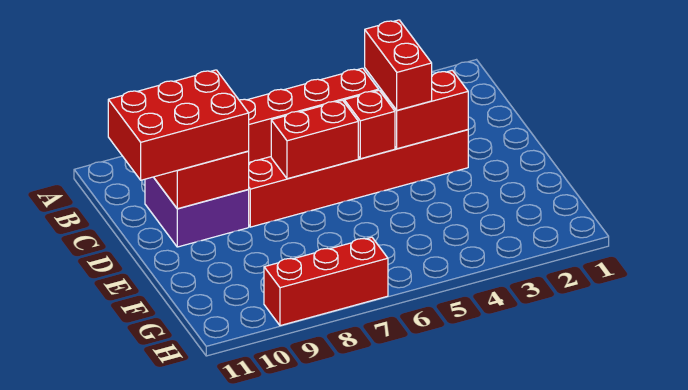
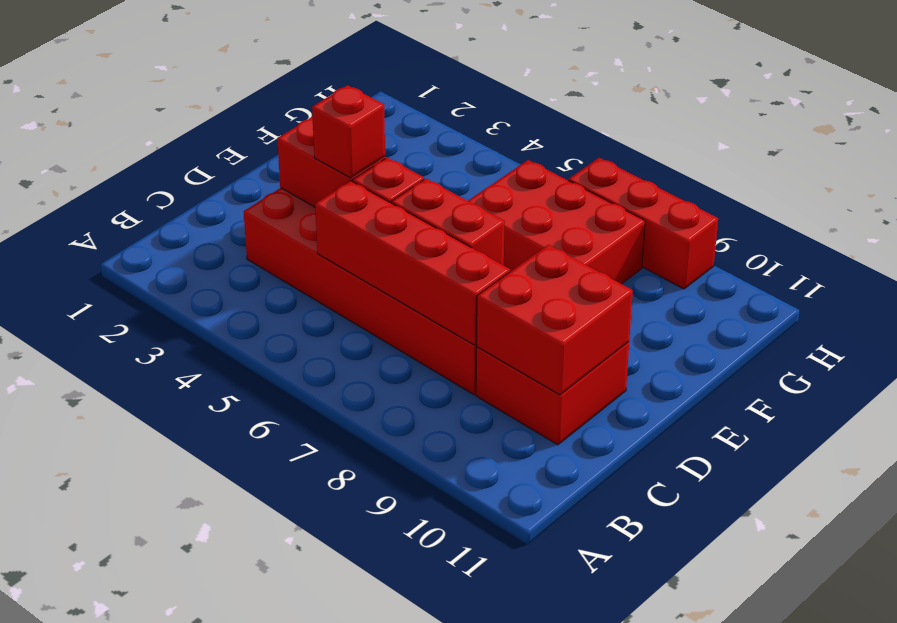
red 1x2 brick [365,20,432,110] -> red 1x1 brick [312,85,385,178]
purple 2x2 brick [145,177,249,247] -> red 2x2 brick [476,342,629,445]
red 2x3 brick [108,70,249,180] -> red 2x3 brick moved to [468,160,645,284]

